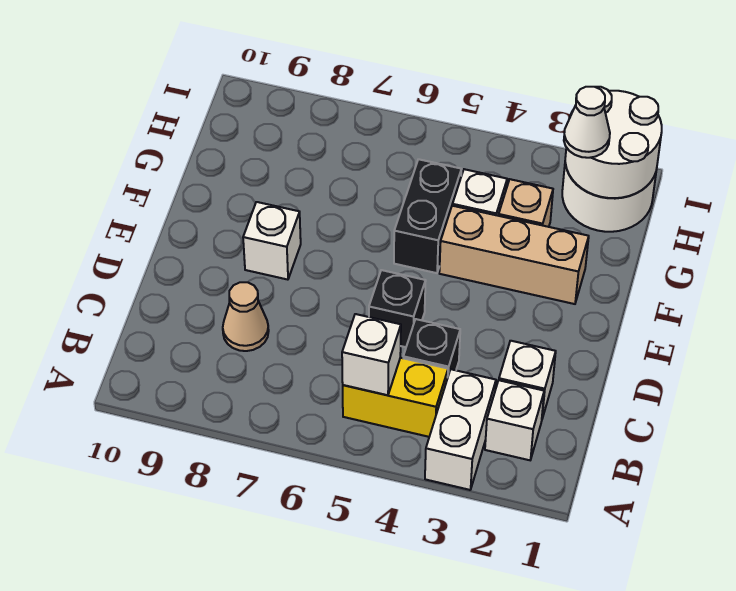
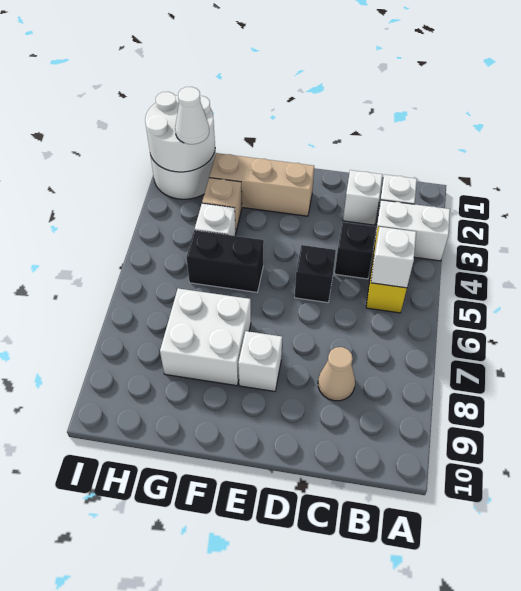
tan 1x3 brick [439,206,589,304] -> tan 1x3 brick turned to [209,153,314,216]
none -> white 2x2 brick [160,288,251,386]

